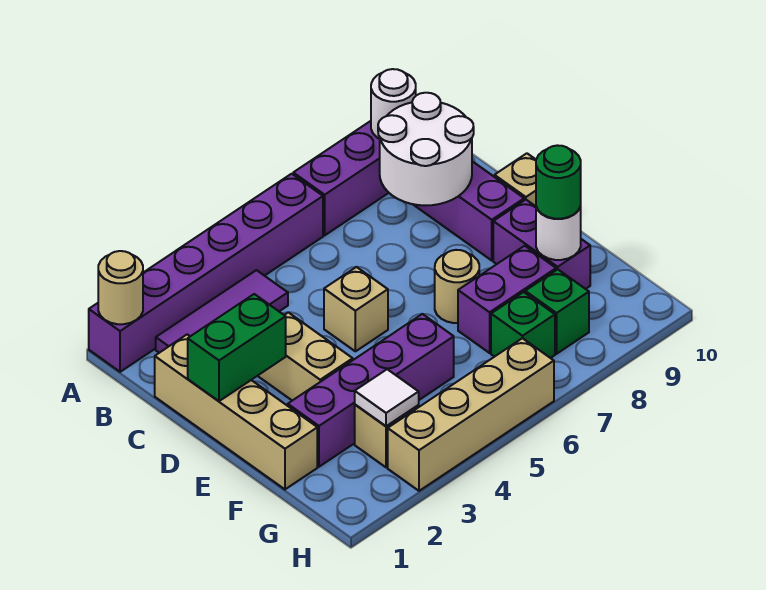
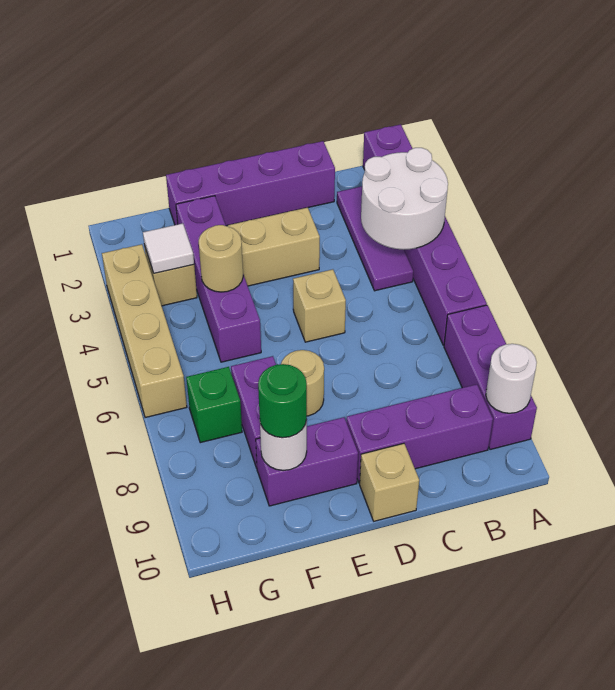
tan 1x1 round brick [98,251,143,324] -> tan 1x1 round brick moved to [199,225,243,292]
white 2x2 round brick [378,93,474,205] -> white 2x2 round brick moved to [361,148,448,250]
tan 1x4 brick [155,335,317,489] -> purple 1x4 brick [166,141,335,226]
green 1x2 brick [188,294,286,401] -> none
green 1x1 brick [525,269,589,354] -> none

